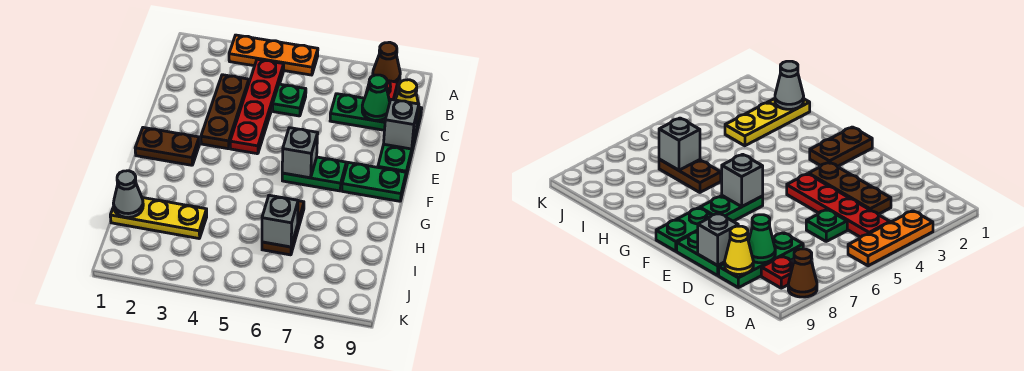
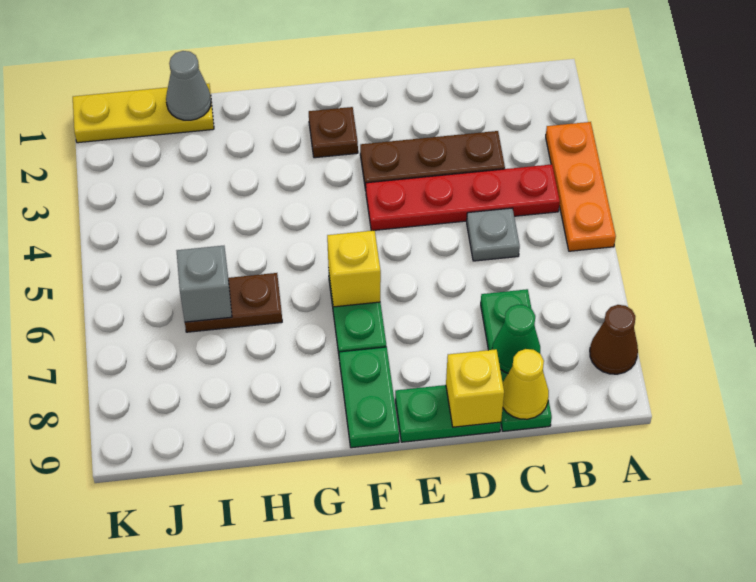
red 1x1 plate [366,81,398,101] -> none
green 1x1 plate [273,84,306,116] -> grey 1x1 plate [467,208,520,261]
grey 1x1 brick [384,99,419,149] -> yellow 1x1 brick [446,349,504,427]
brown 1x2 plate [135,128,199,165] -> brown 1x1 plate [309,107,358,158]
grey 1x1 brick [282,128,318,178] -> yellow 1x1 brick [327,230,381,307]
yellow 1x3 plate [110,198,207,238] -> yellow 1x3 plate turned to [73,84,214,143]

